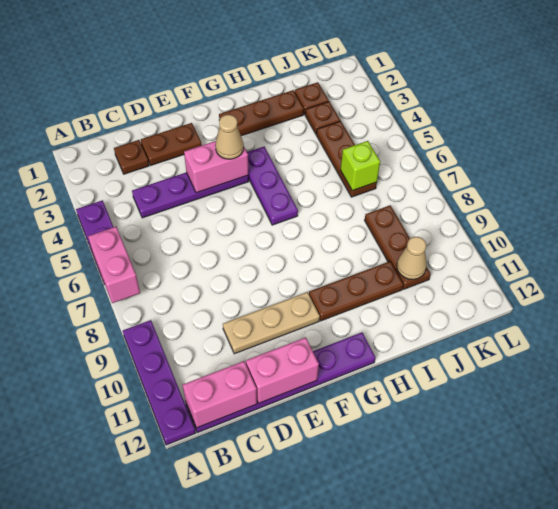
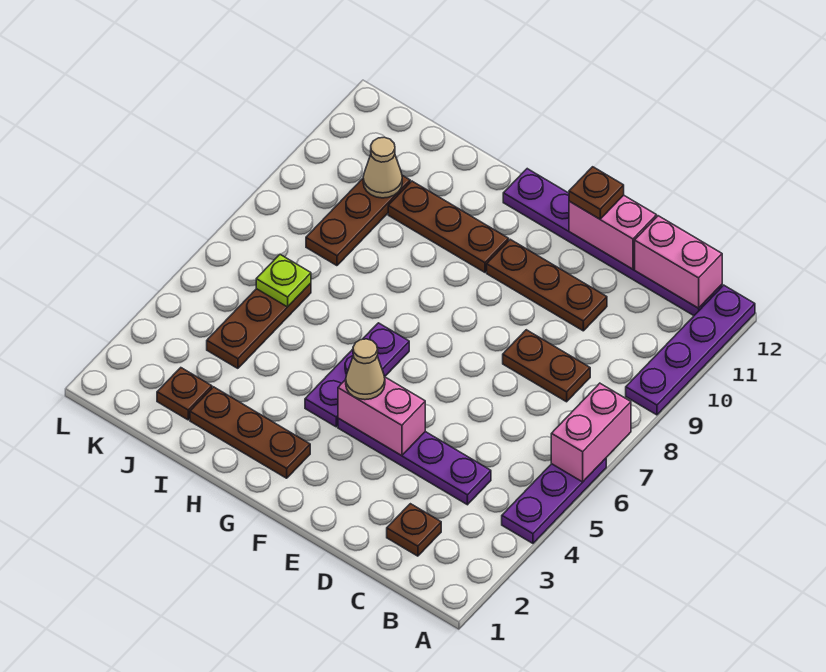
brown 1x2 plate [141,123,202,165] -> brown 1x2 plate moved to [503,330,590,402]
tan 1x3 plate [223,292,320,354] -> brown 1x3 plate [487,239,607,331]
brown 1x1 plate [305,102,340,134] -> brown 1x1 plate moved to [569,167,624,219]
lime 1x1 brick [341,141,380,191] -> lime 1x1 plate [256,254,311,307]

